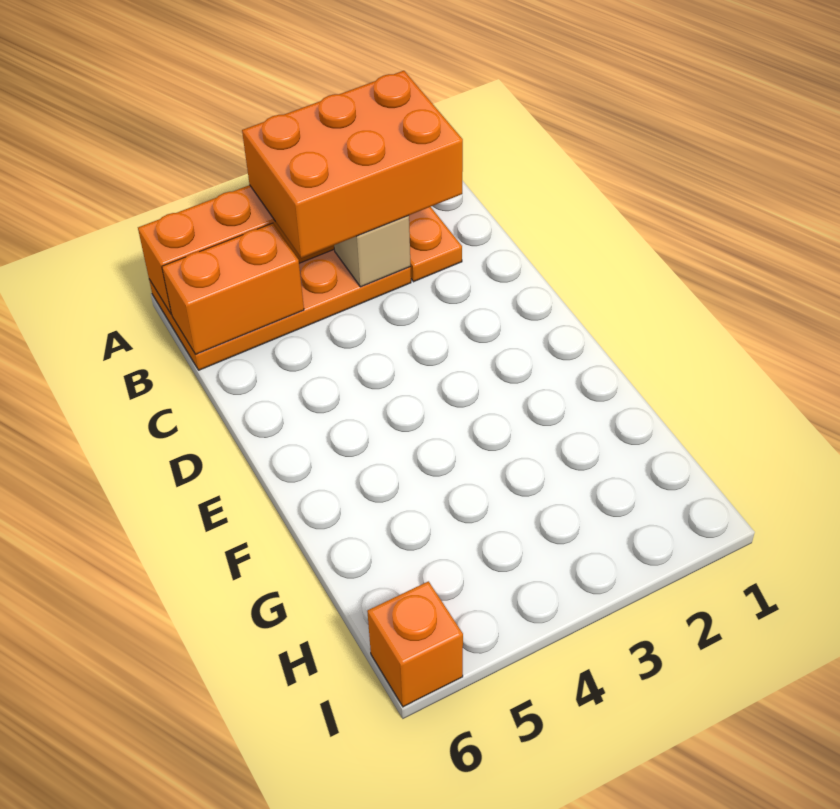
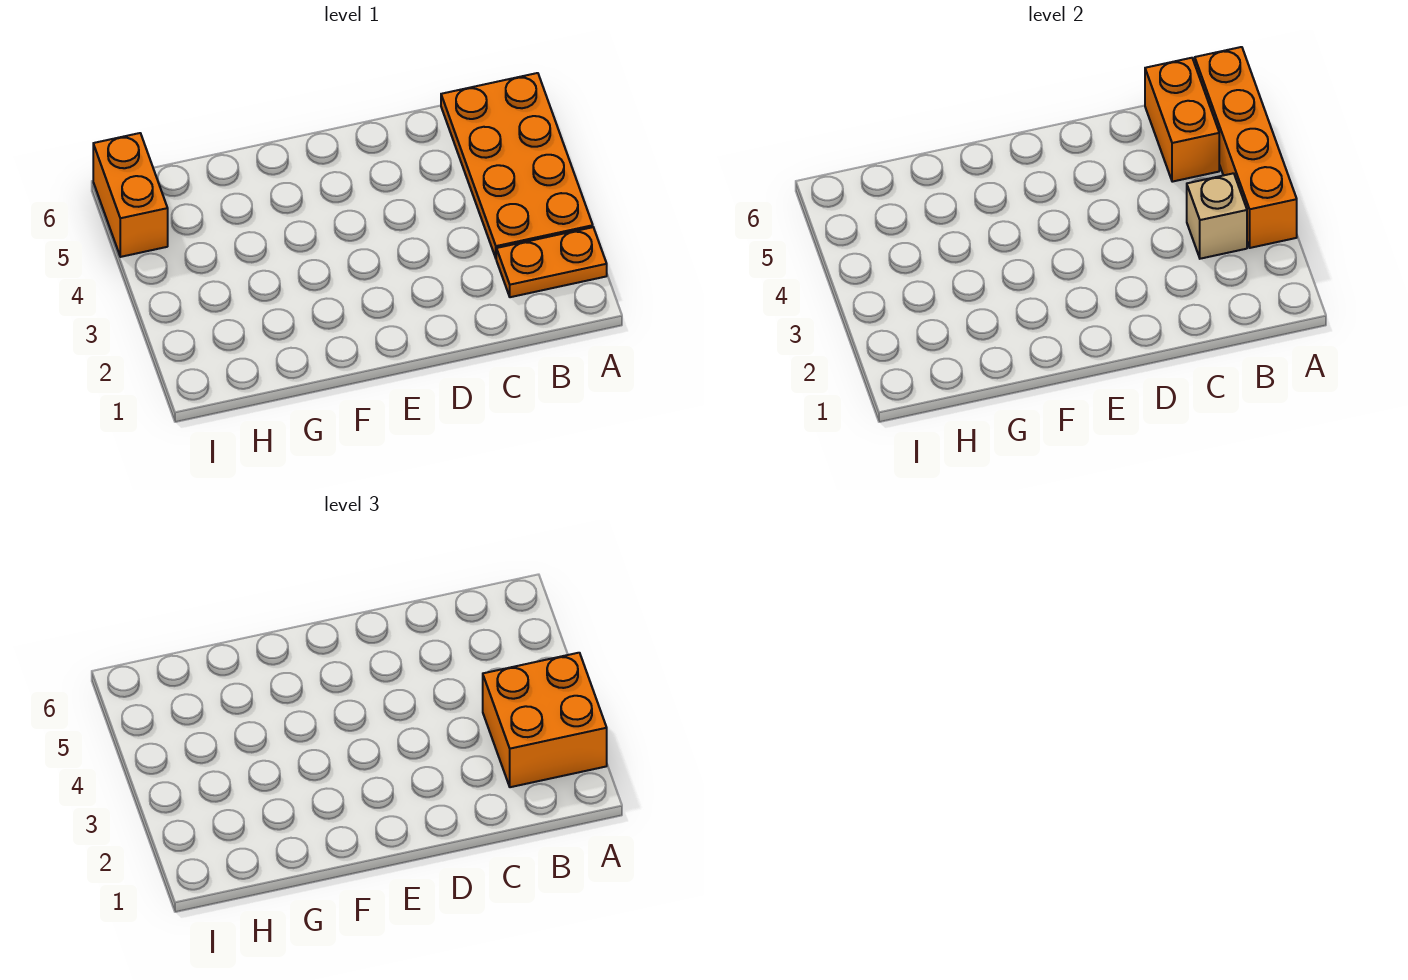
orange 2x3 brick [242,71,463,258] -> orange 2x2 brick [483,653,607,787]
orange 1x1 brick [367,581,463,707] -> orange 1x2 brick [93,133,168,257]

